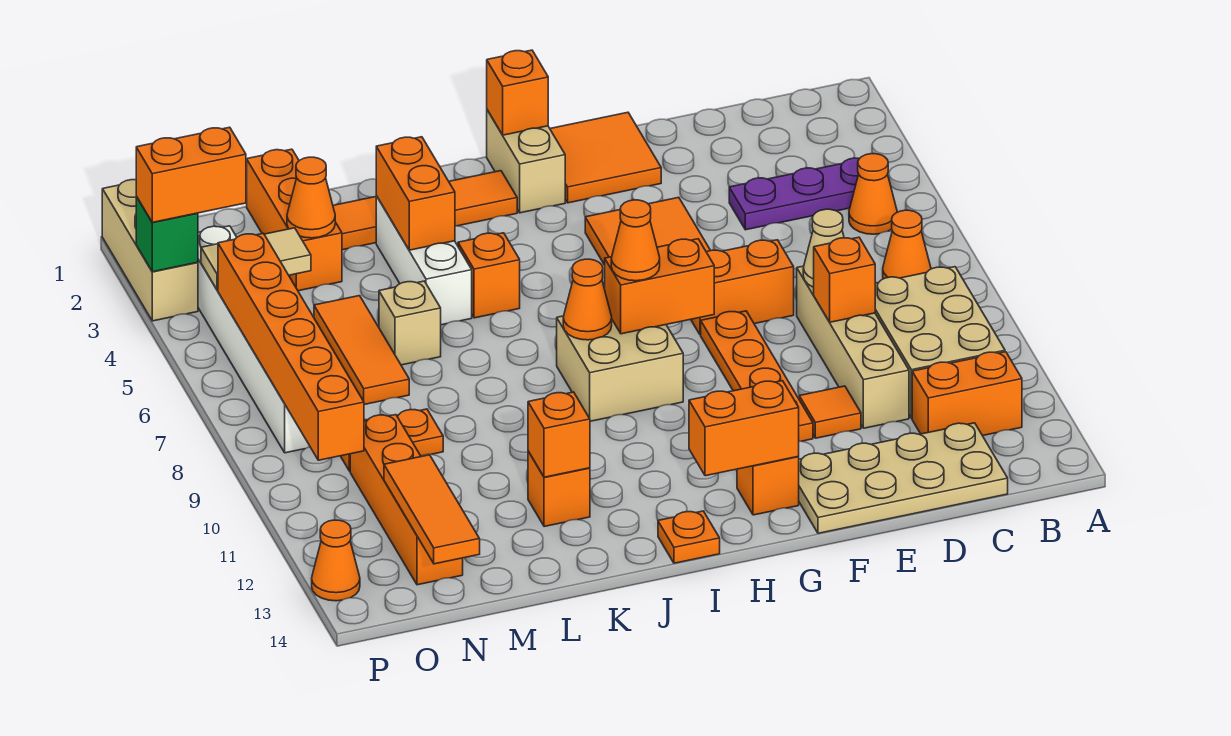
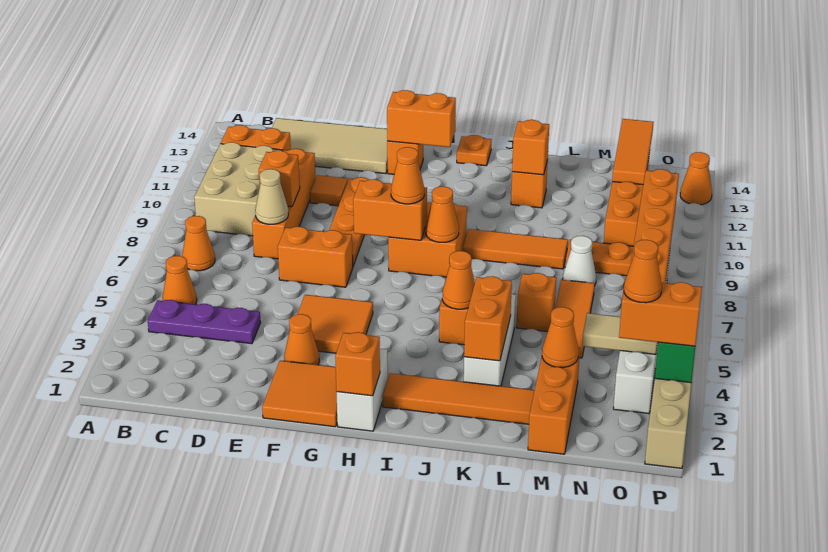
tan 2x4 plate [799,423,1008,533] -> tan 2x4 tile [272,118,388,174]
tan 1x4 brick [797,266,909,428] -> orange 1x4 brick [252,149,315,259]
none -> orange 1x1 cone [284,314,319,365]
tan 1x2 brick [487,110,565,213] -> white 1x2 brick [337,349,388,431]
tan 2x2 brick [557,316,683,421] -> orange 2x2 brick [388,202,467,277]
none -> orange 1x1 cone [442,251,475,309]
none -> orange 1x3 tile [463,229,568,269]
tan 1x1 brick [379,281,441,365] -> orange 1x1 brick [516,273,556,332]
none -> white 1x1 cone [563,236,596,286]
none -> orange 1x1 cone [624,240,662,303]

